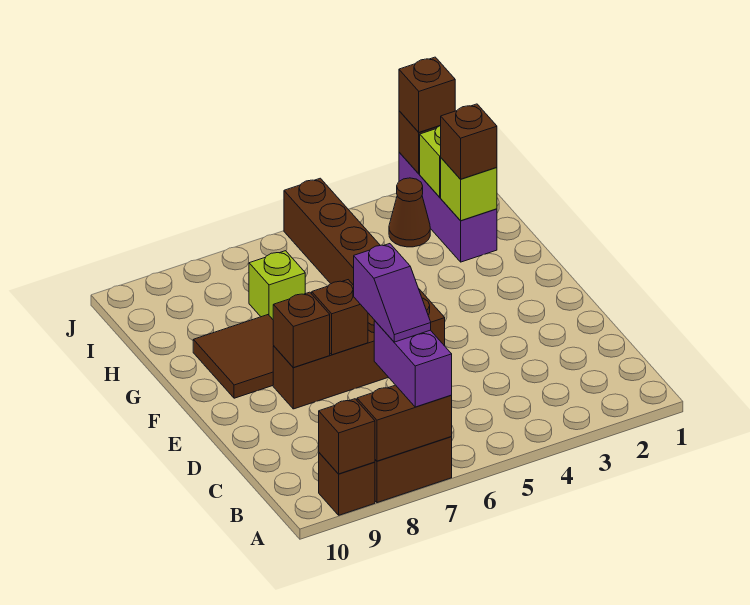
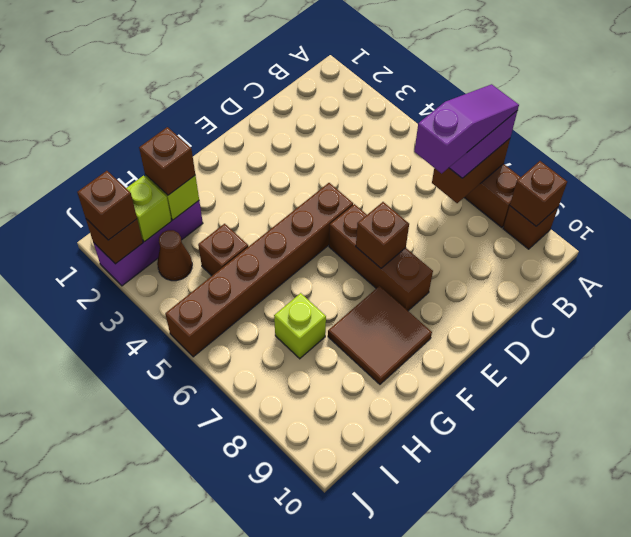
brown 1x2 brick [357,385,452,461] -> brown 1x2 brick turned to [432,139,510,203]
purple 1x2 slope [354,244,431,342] -> purple 1x3 slope [414,84,519,173]
brown 1x1 brick [273,292,330,368] -> brown 1x1 brick moved to [198,224,248,276]

